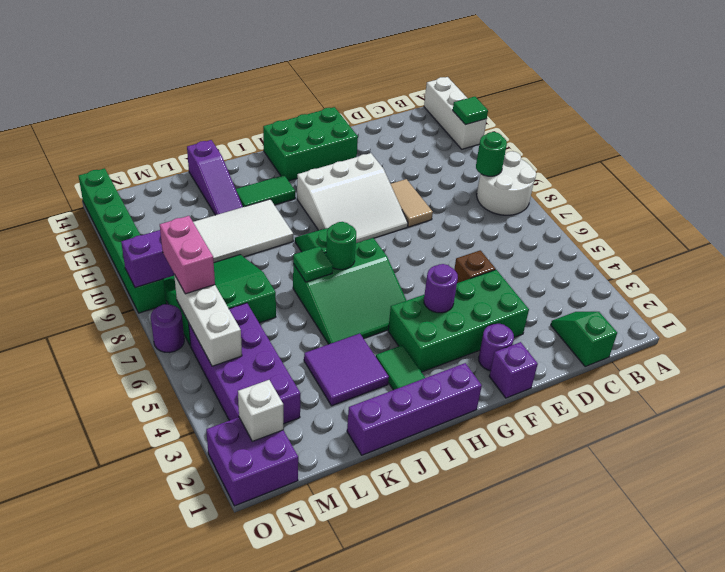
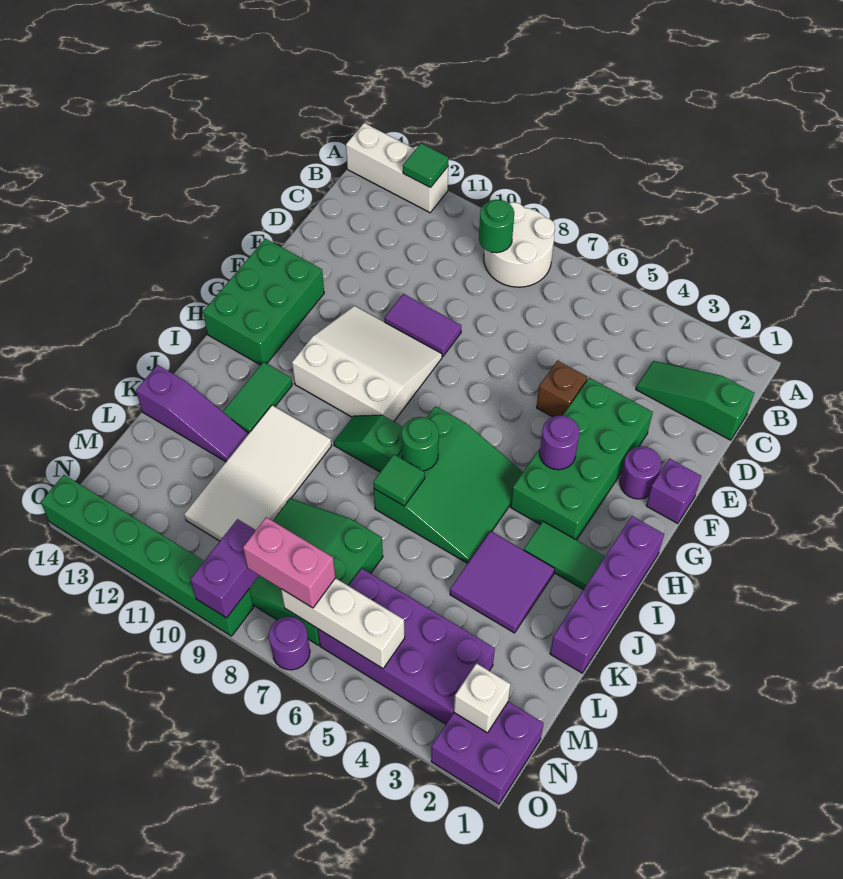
green 1x2 slope [551,312,617,367] -> green 1x3 slope [636,361,754,440]
tan 1x2 tile [391,179,433,227] -> purple 1x2 tile [385,294,461,356]
white 3x3 slope [297,153,408,243] -> white 3x3 slope turned to [292,306,442,421]

